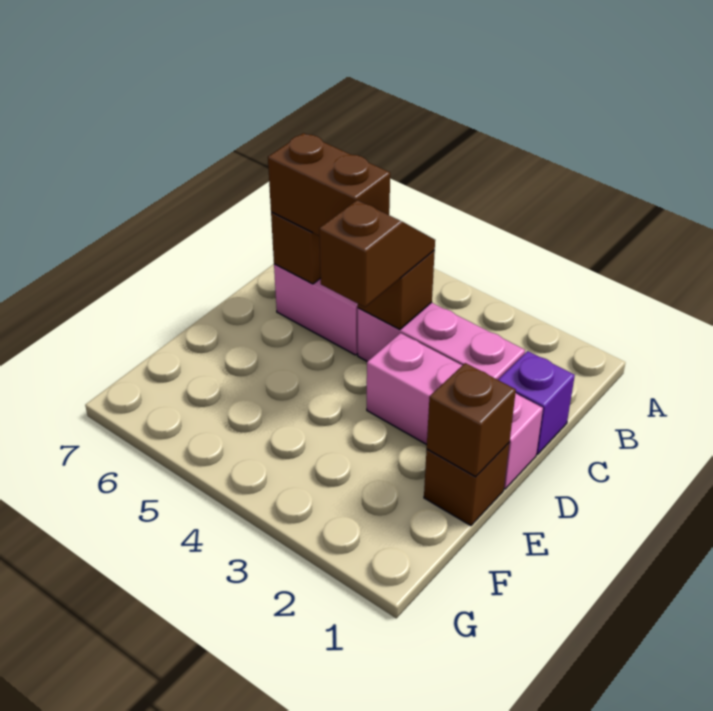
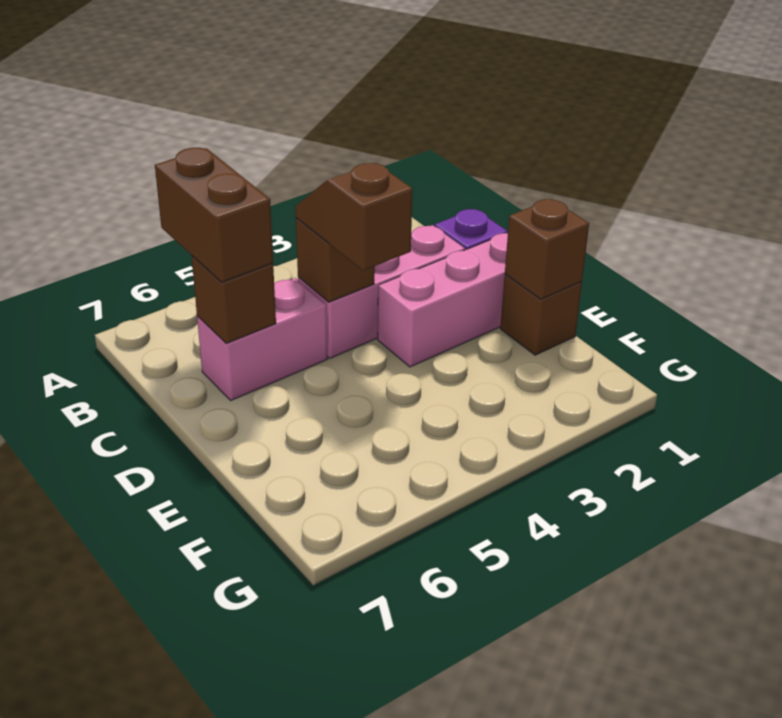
brown 1x2 brick [268,133,390,236] -> brown 1x2 brick turned to [155,148,273,282]

